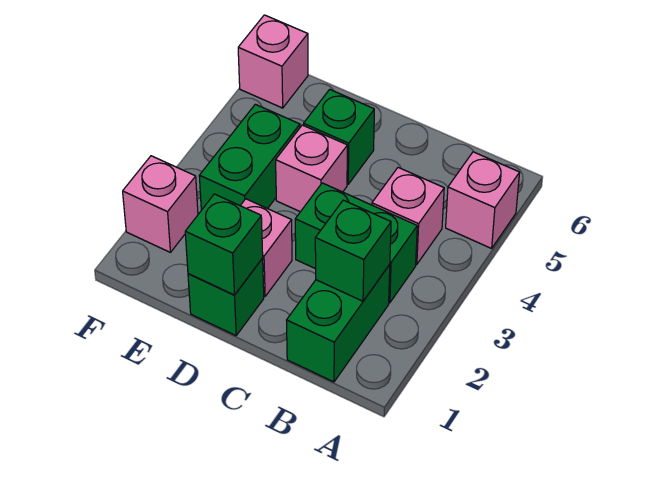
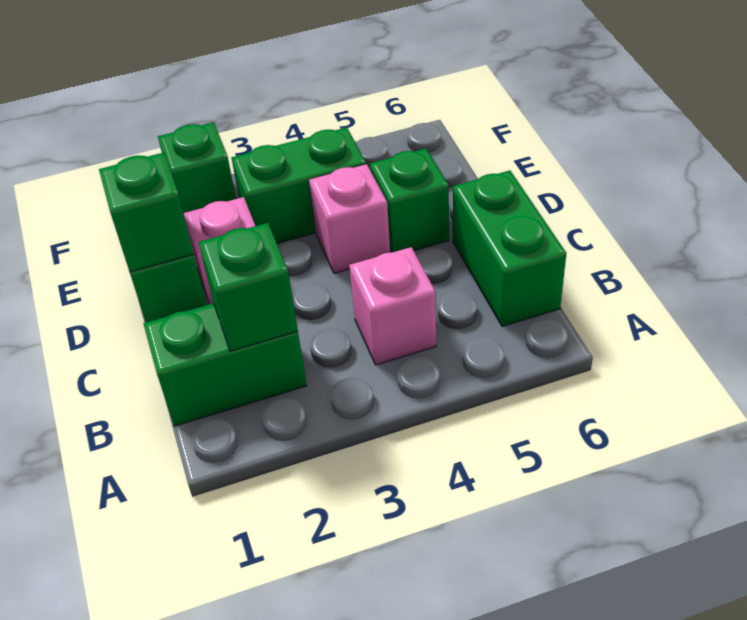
pink 1x1 brick [446,152,520,248] -> none
green 1x2 brick [295,183,417,303] -> green 1x2 brick moved to [453,170,567,326]
pink 1x1 brick [123,156,198,252] -> green 1x1 brick [158,122,236,213]
pink 1x1 brick [238,15,308,108] -> none

